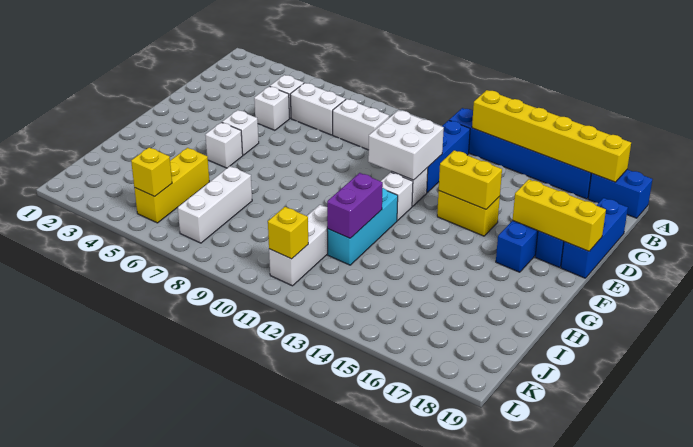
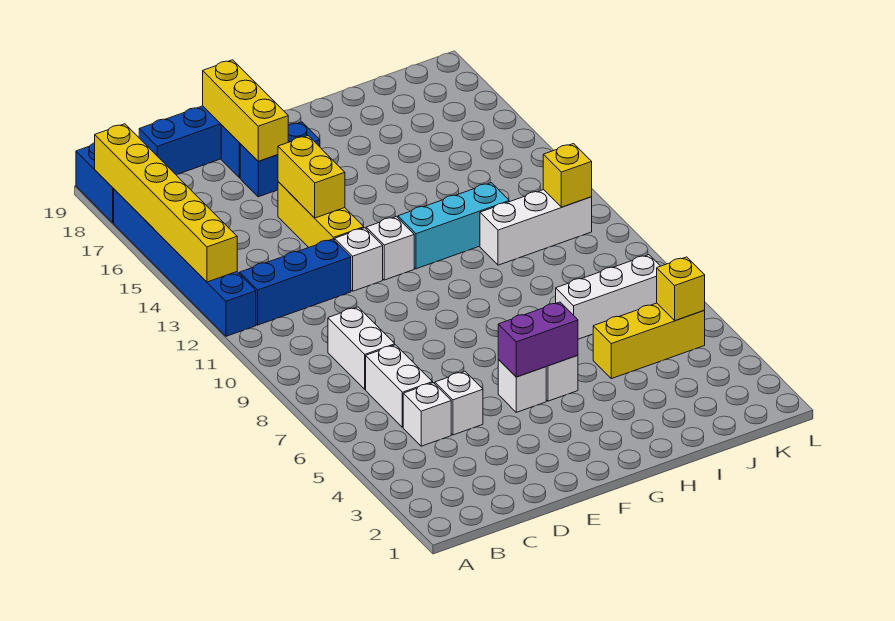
white 2x2 brick [368,110,444,180] -> none
yellow 1x2 brick [437,191,500,236] -> yellow 1x3 brick [278,182,364,247]
purple 1x2 brick [327,173,383,238] -> purple 1x2 brick moved to [498,302,578,377]

